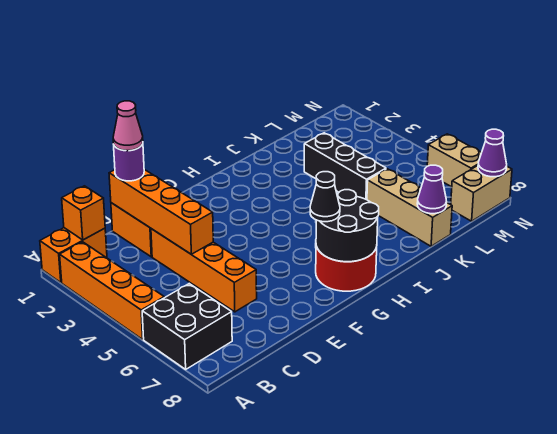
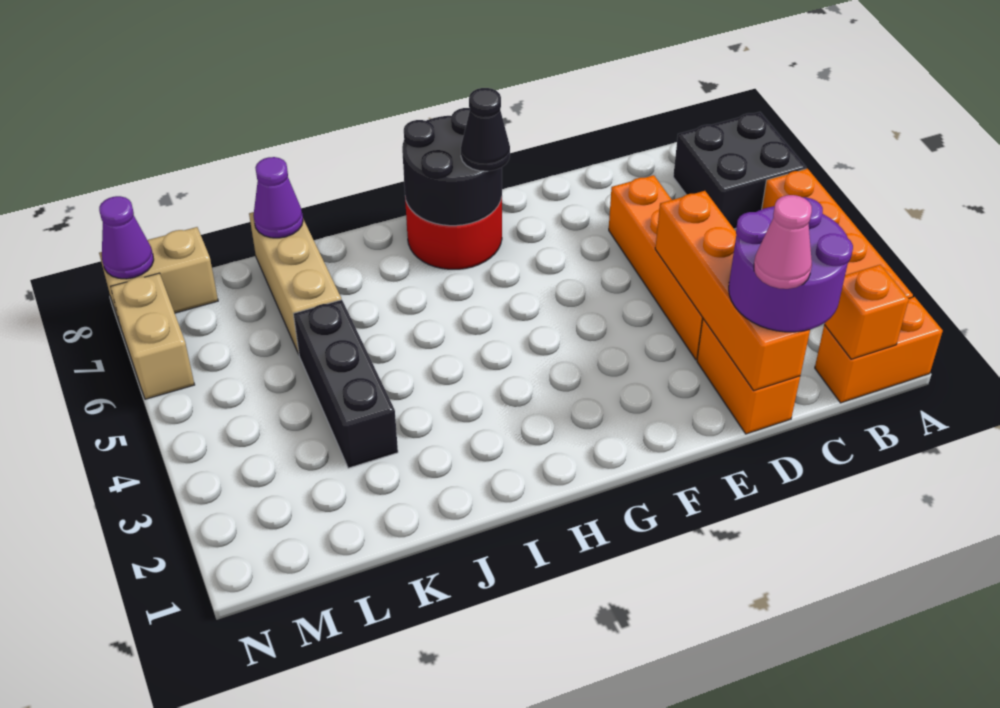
purple 1x1 round brick [114,144,144,181] -> purple 2x2 round brick [729,197,853,332]

